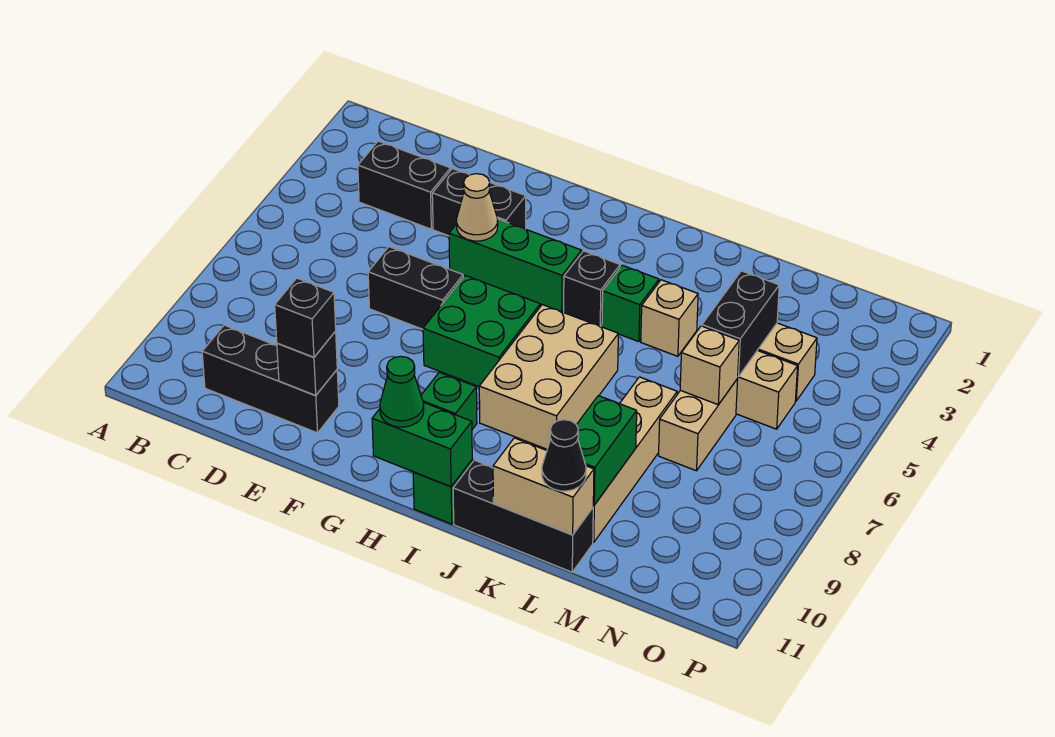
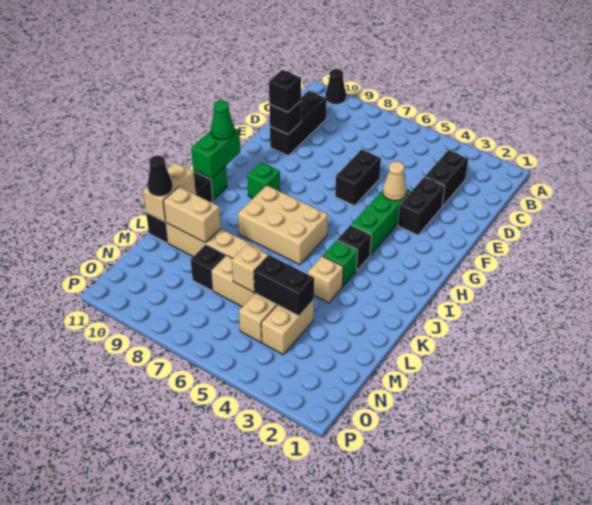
none -> black 1x1 cone [325,69,346,104]
green 2x2 brick [423,275,540,386] -> none
green 1x2 brick [576,396,637,505] -> tan 1x2 brick [163,187,221,243]
none -> black 1x1 brick [191,245,226,291]

